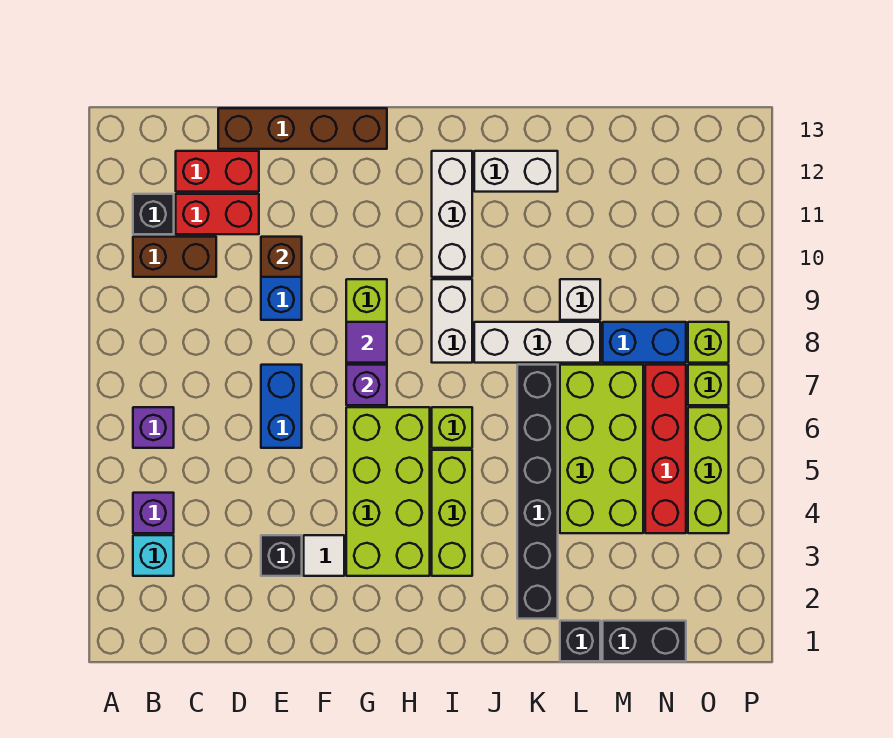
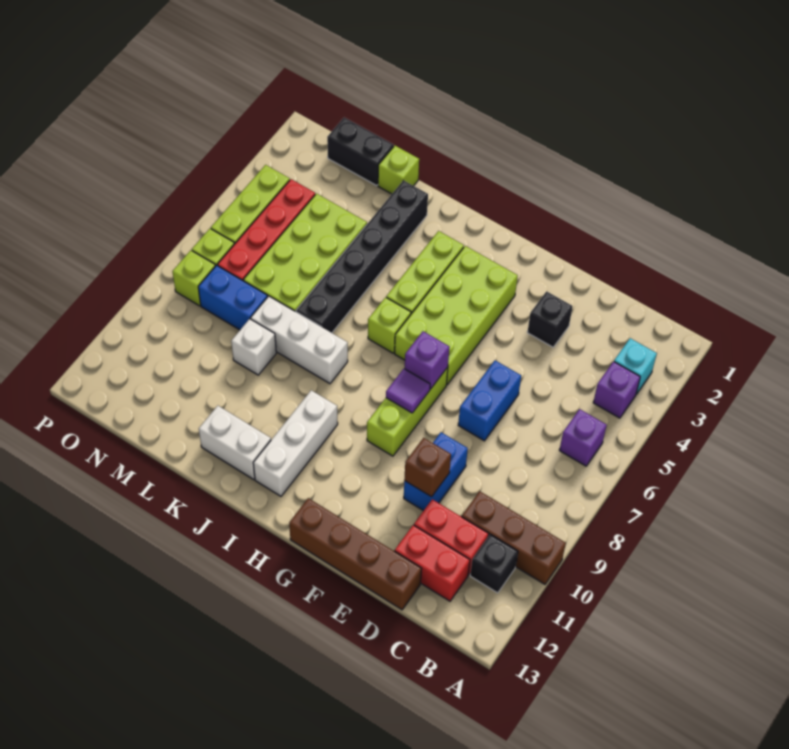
brown 1x2 brick [133,237,216,277] -> brown 1x3 brick [462,491,566,584]
white 1x1 tile [304,535,344,576] -> none
white 1x2 brick [432,279,472,363] -> none
black 1x1 brick [560,621,600,661] -> lime 1x1 brick [378,146,419,194]

